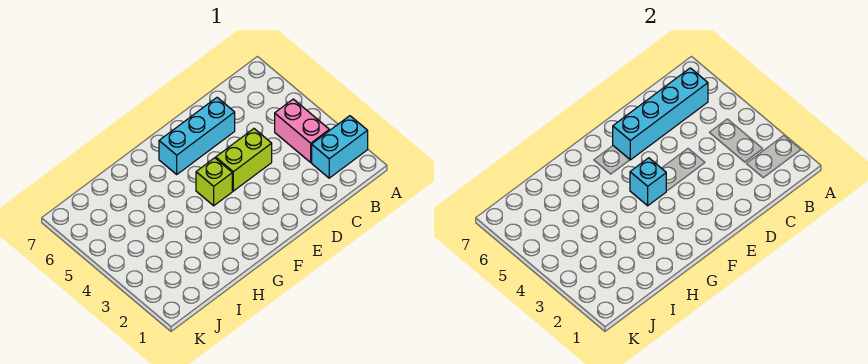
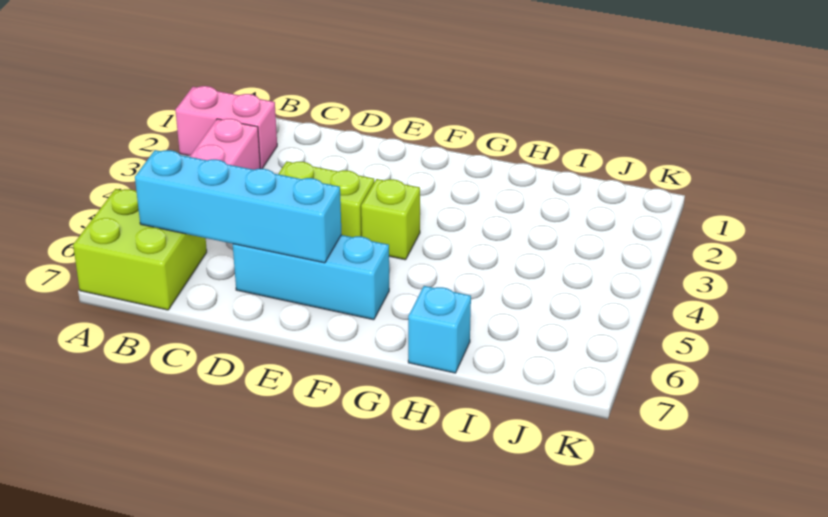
cyan 1x2 brick [312,116,368,178] -> pink 1x2 brick [175,86,277,169]
none -> lime 2x2 brick [73,189,207,310]
cyan 1x1 brick [630,158,666,206] -> cyan 1x1 brick moved to [408,286,471,373]

